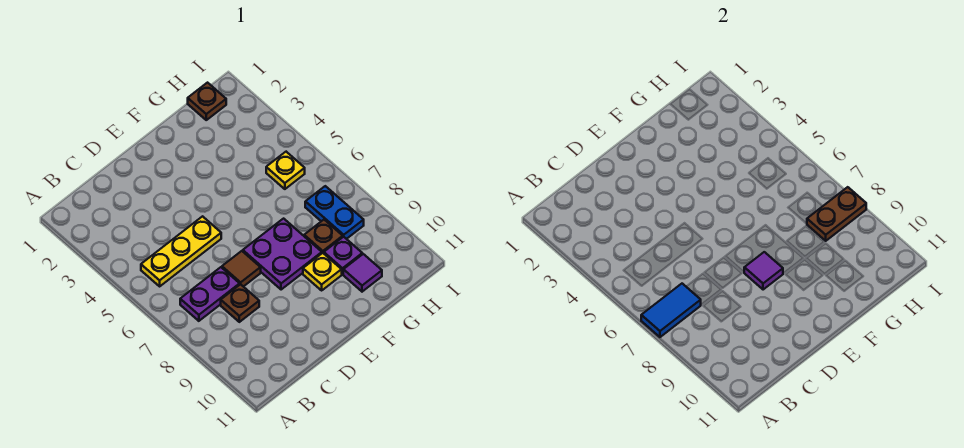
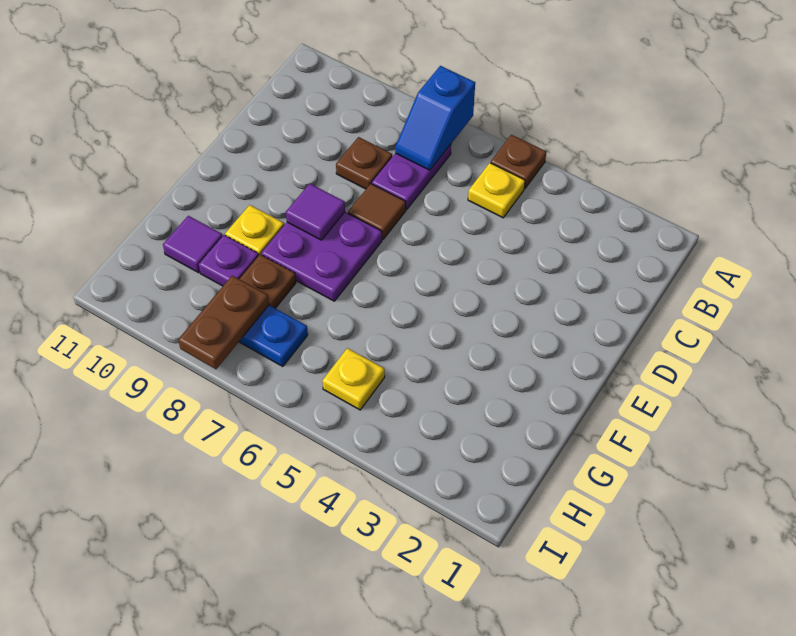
blue 1x2 tile [641,284,701,337] -> blue 1x2 slope [395,66,475,170]
yellow 1x3 plate [141,216,221,286] -> yellow 1x1 plate [468,163,525,218]
brown 1x1 plate [188,83,226,120] -> brown 1x1 plate moved to [491,135,546,189]

